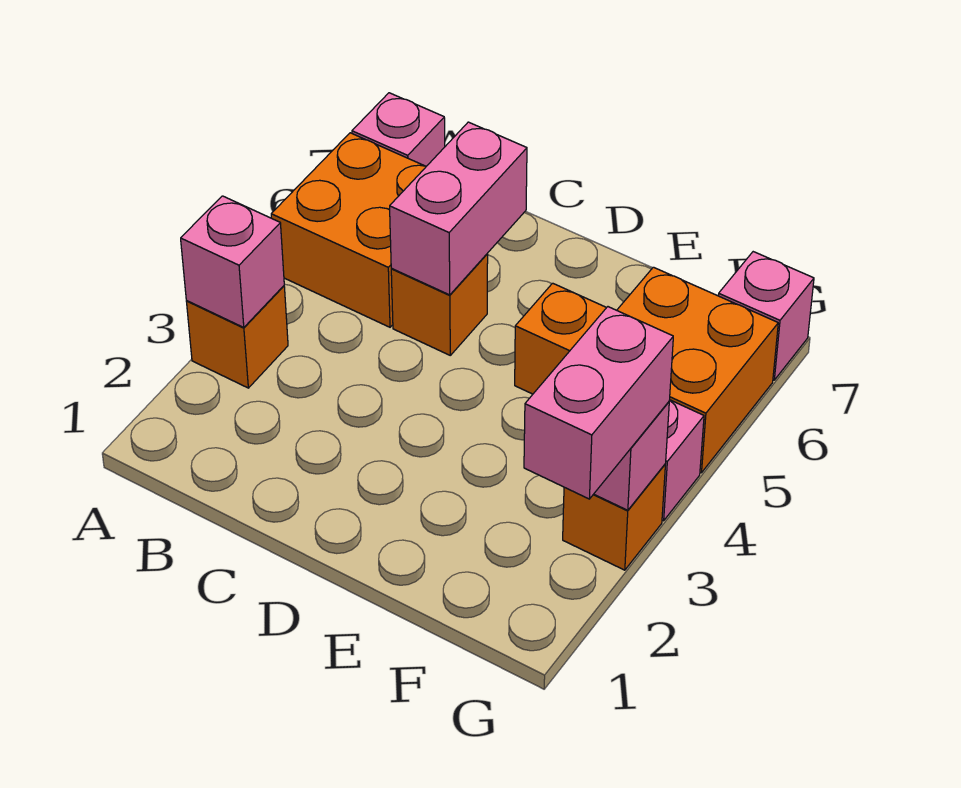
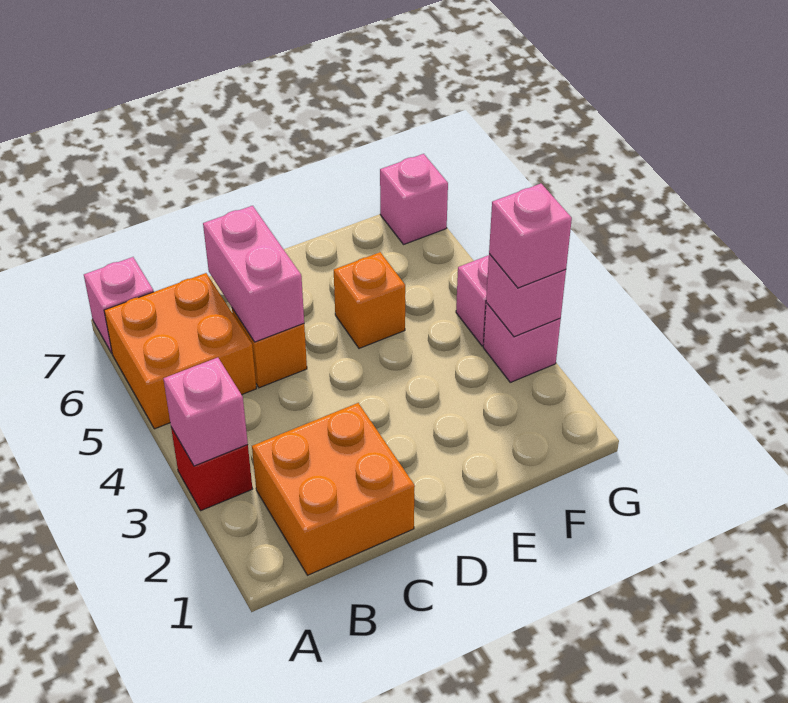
orange 1x1 brick [186,286,288,388] -> red 1x1 brick [171,427,252,511]
orange 2x2 brick [617,267,778,473] -> orange 2x2 brick moved to [252,403,415,575]
pink 1x2 brick [524,307,673,499] -> pink 1x1 brick [489,184,572,288]
orange 1x1 brick [563,465,665,570] -> pink 1x1 brick [483,303,561,382]

